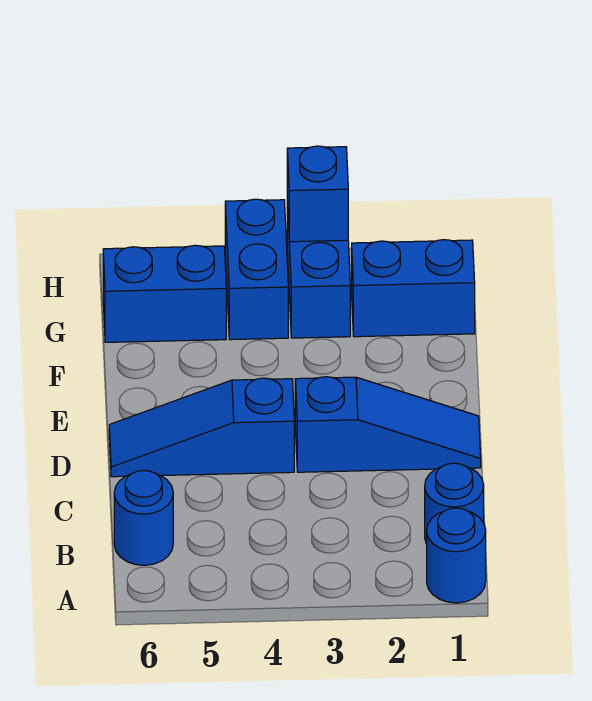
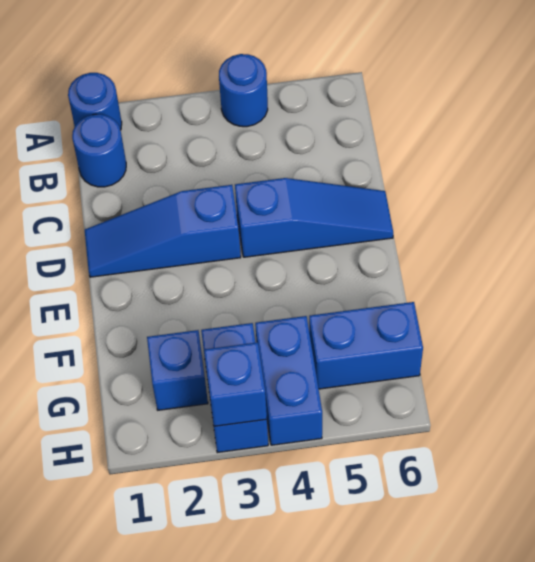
blue 1x1 round brick [114,470,173,565] -> blue 1x1 round brick moved to [219,54,268,127]
blue 1x2 brick [352,240,475,337] -> blue 1x1 brick [147,330,208,410]

